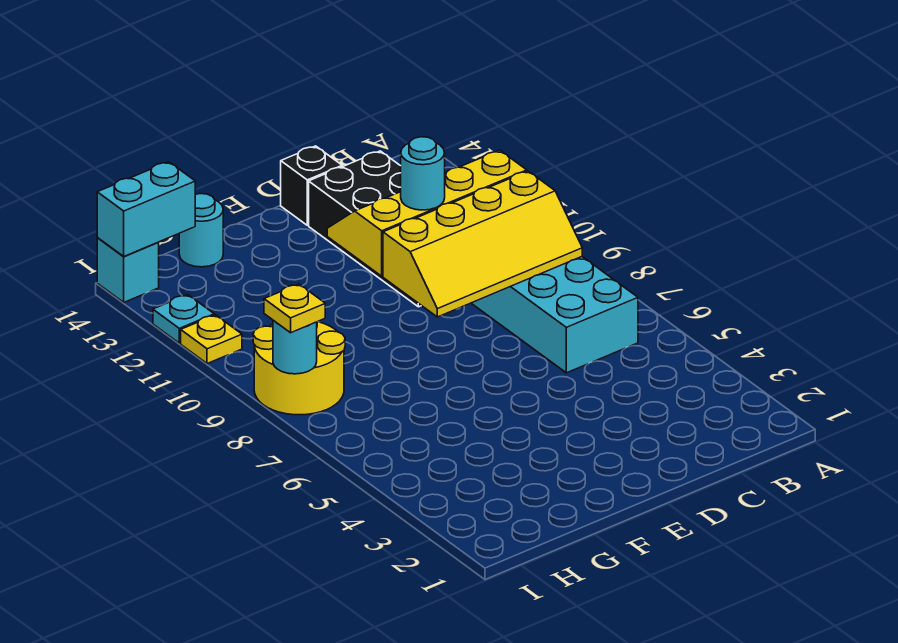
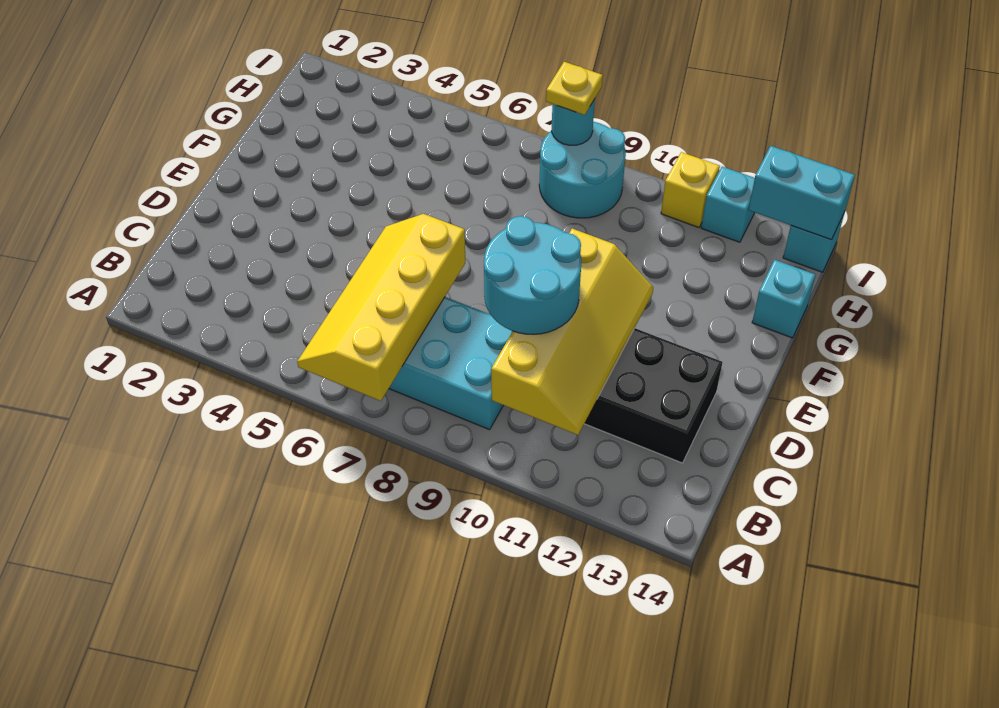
yellow 2x4 slope [383,171,582,317] -> yellow 2x4 slope moved to [297,214,465,401]
cyan 1x1 round brick [401,137,445,210] -> cyan 2x2 round brick [484,216,581,334]
black 1x1 brick [281,146,342,225] -> none
cyan 1x1 round brick [179,194,223,267] -> cyan 1x1 brick [752,260,815,338]
yellow 2x2 round brick [253,322,345,415] -> cyan 2x2 round brick [539,122,626,218]
cyan 1x2 brick [97,162,195,257] -> cyan 1x2 brick turned to [749,146,855,240]
yellow 1x1 plate [181,315,242,364] -> yellow 1x1 brick [661,152,720,227]
cyan 1x1 plate [153,295,214,343] -> cyan 1x1 brick [701,166,755,242]

